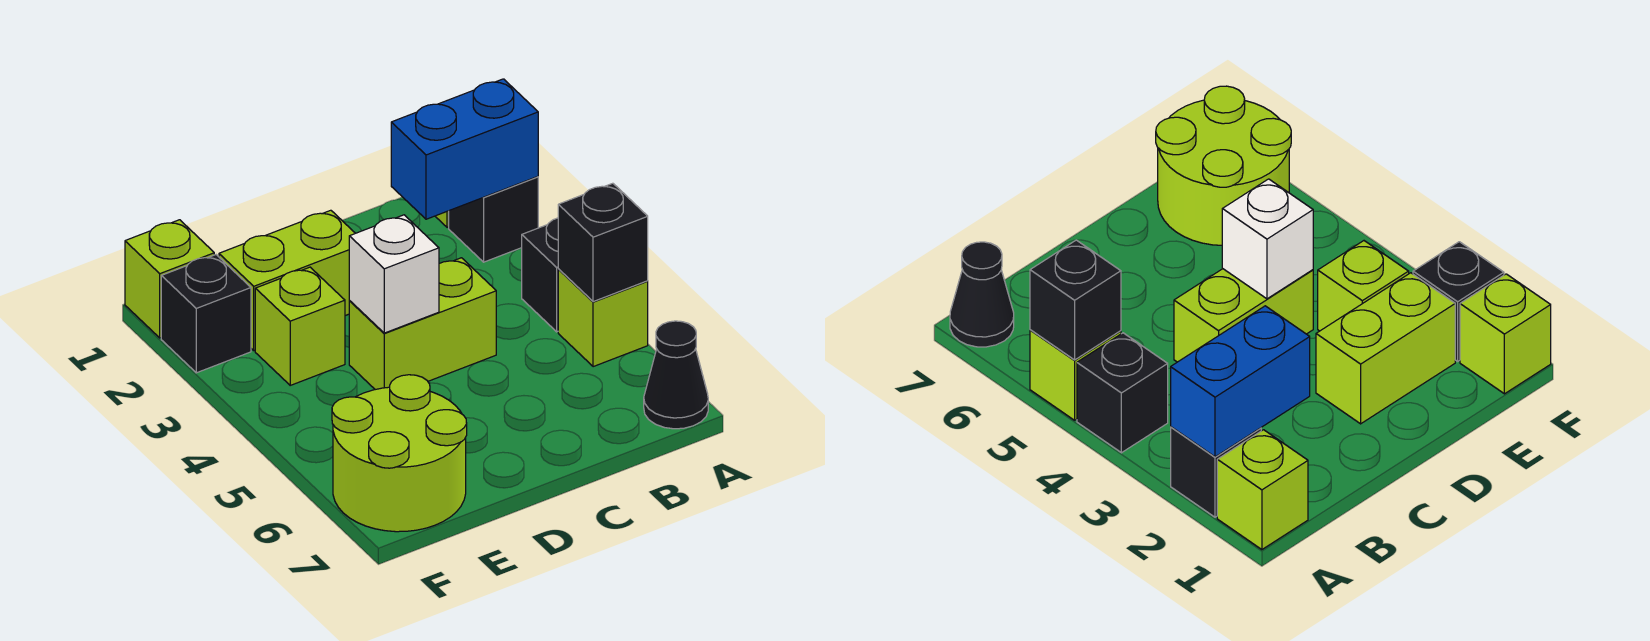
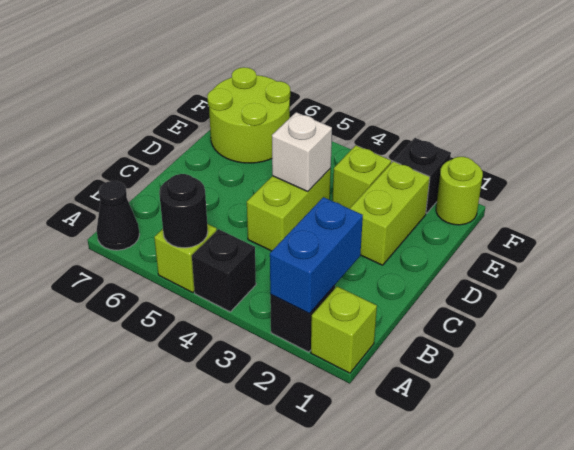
black 1x1 brick [558,183,648,302] -> black 1x1 round brick [159,174,208,248]
lime 1x1 brick [125,220,214,338] -> lime 1x1 round brick [436,157,483,225]

